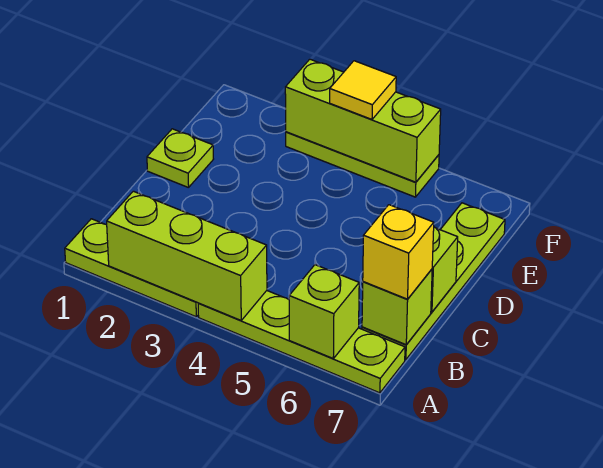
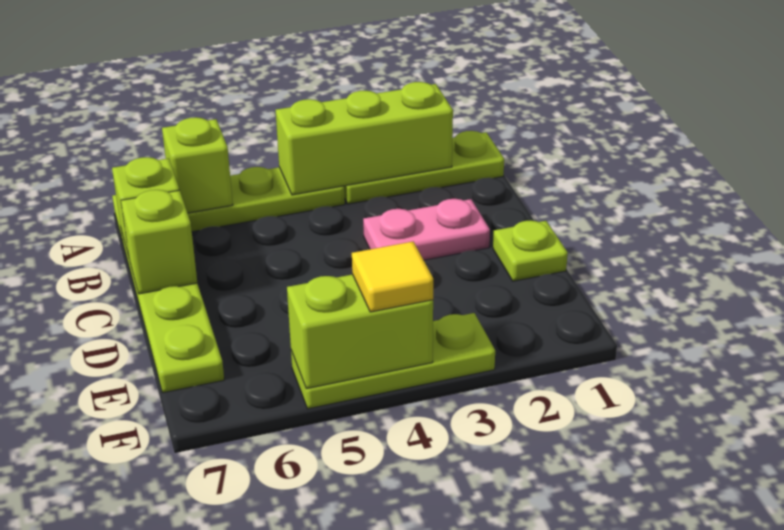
yellow 1x1 brick [363,205,434,299] -> none
none -> pink 1x2 plate [363,199,490,260]
lime 1x3 brick [285,59,441,182] -> lime 1x2 brick [287,275,433,389]

